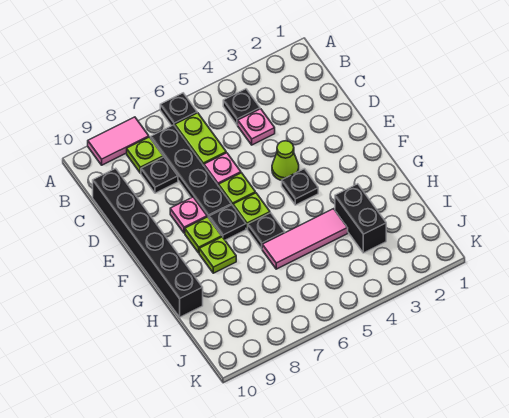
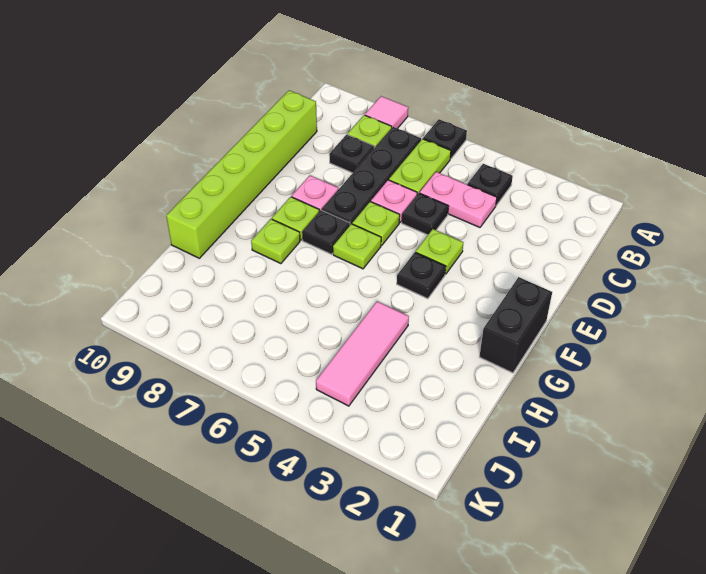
pink 1x2 tile [88,117,149,165] -> pink 1x1 tile [365,96,408,129]
pink 1x1 plate [238,109,275,145] -> pink 1x2 plate [420,172,497,227]
black 1x6 brick [93,168,203,317] -> lime 1x6 brick [166,90,317,258]
lime 1x1 cone [272,141,299,180] -> lime 1x1 plate [416,229,463,274]
black 1x1 plate [248,213,285,249] -> black 1x1 plate moved to [402,193,449,235]
black 1x2 brick [335,184,386,253] -> black 1x2 brick moved to [479,277,552,373]
pink 1x3 tile [262,209,348,269] -> pink 1x3 tile turned to [316,301,409,406]

